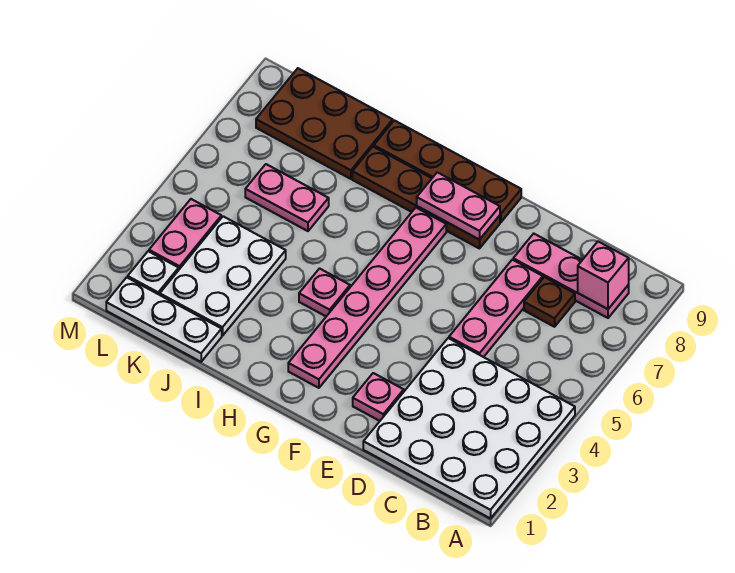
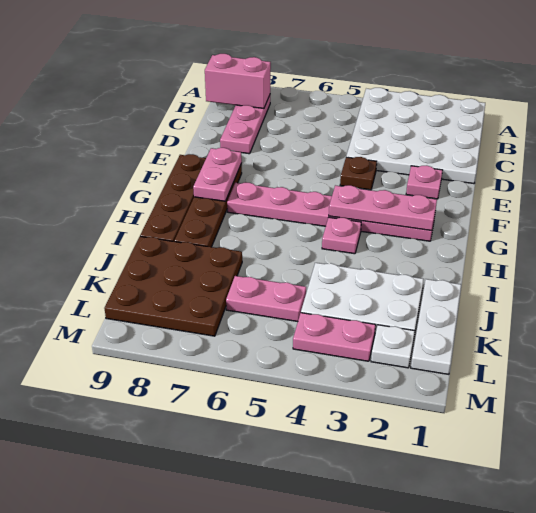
pink 1x1 brick [578,241,629,309] -> pink 1x2 brick [205,54,271,108]
brown 1x1 plate [524,277,575,327] -> brown 1x1 plate moved to [340,157,377,190]
pink 1x3 plate [449,260,543,357] -> pink 1x3 plate moved to [329,185,437,231]
pink 1x2 plate [245,164,329,231] -> pink 1x2 plate turned to [226,276,306,322]
brown 2x3 plate [256,68,393,179] -> brown 3x3 plate [104,236,242,336]

